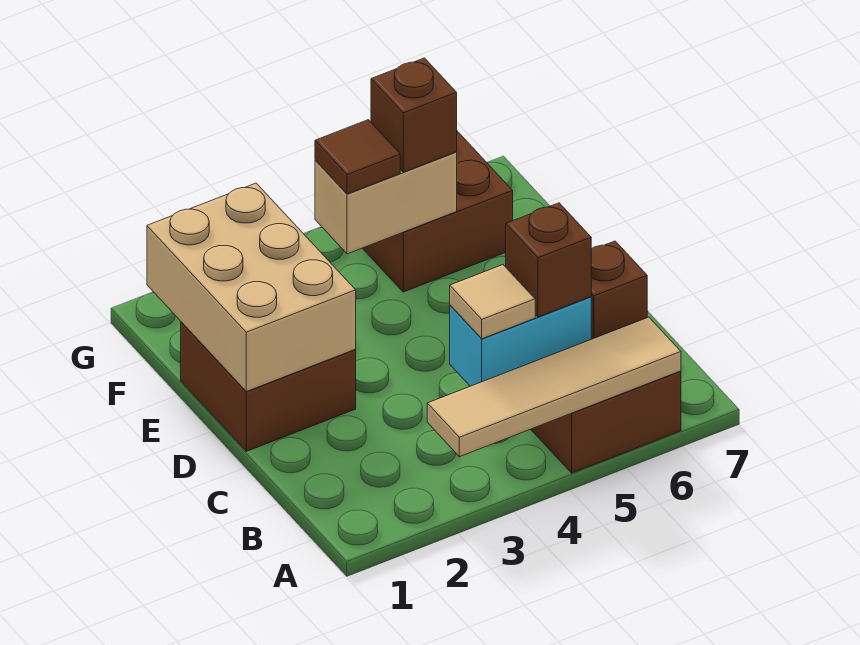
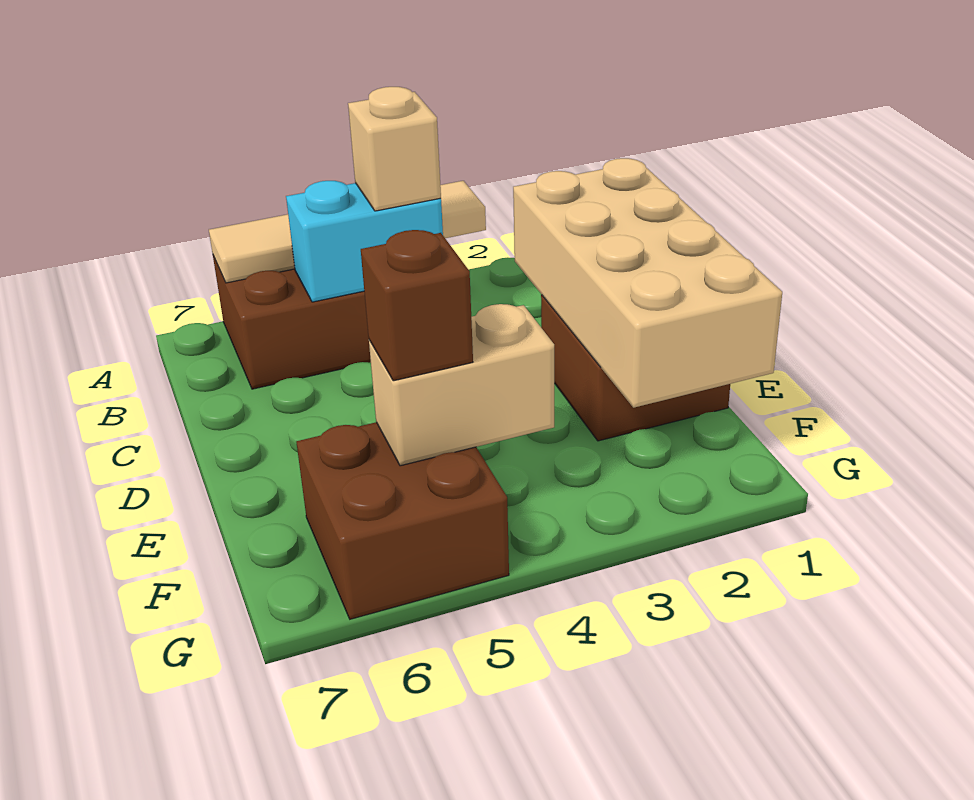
tan 1x1 tile [450,265,535,339] -> tan 1x1 brick [348,87,441,211]
brown 1x1 brick [506,203,591,317] -> none
brown 1x1 brick [591,241,647,339] -> none
tan 2x3 brick [147,183,356,391] -> tan 2x4 brick [513,158,782,408]
brown 1x1 tile [315,120,400,194] -> none

